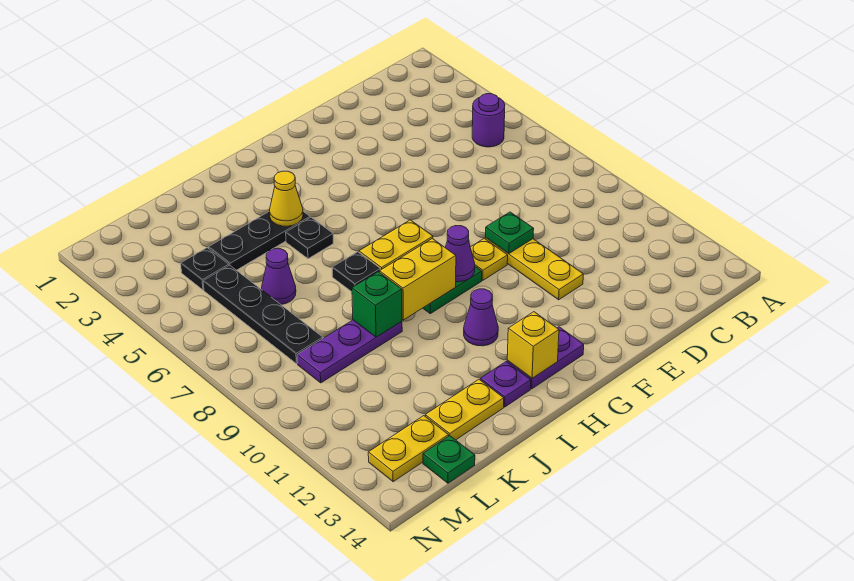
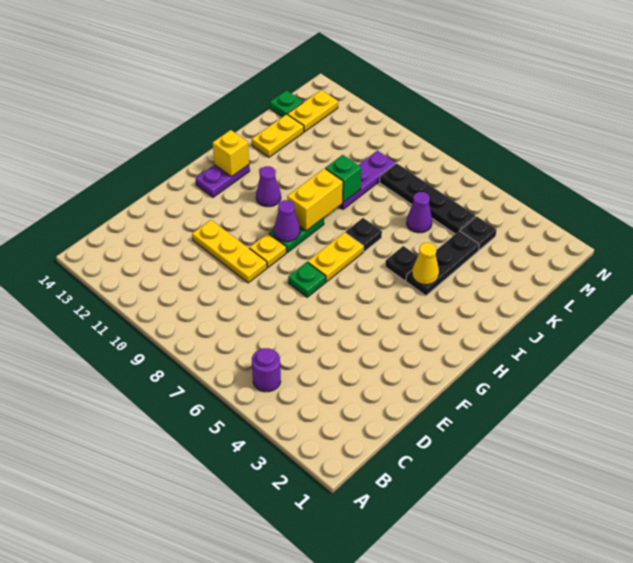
green 1x1 plate [486,212,534,254] -> green 1x1 plate moved to [288,262,326,297]
purple 1x1 plate [480,362,531,407] -> none

